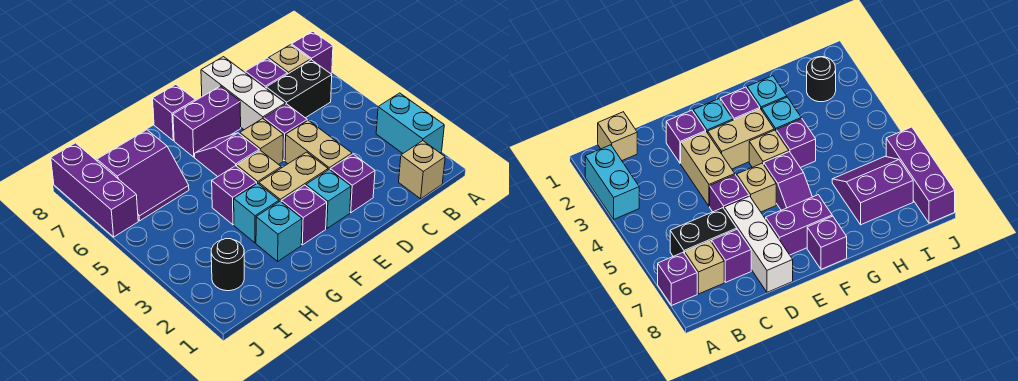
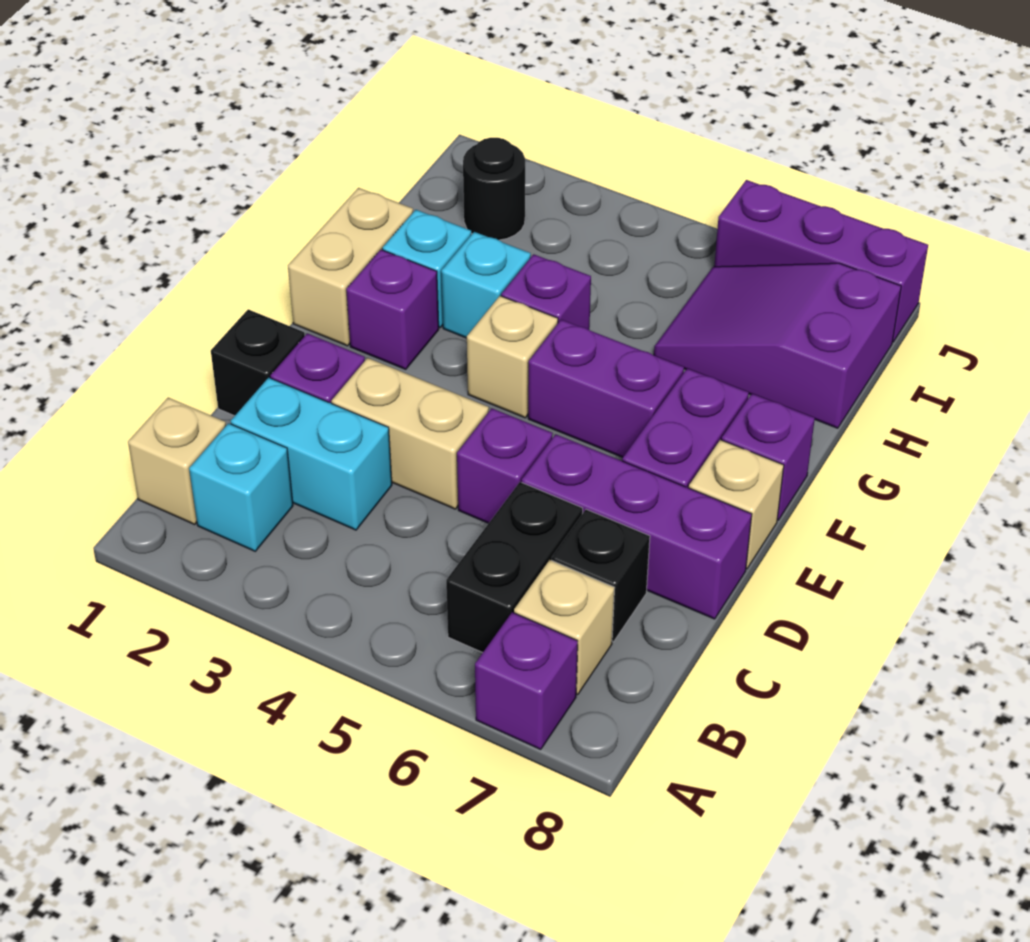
cyan 1x2 brick [376,93,444,153] -> cyan 1x2 brick moved to [231,378,392,530]
purple 1x1 brick [245,58,287,88] -> black 1x1 brick [551,509,650,642]
none -> black 1x1 brick [211,309,305,416]
white 1x3 brick [201,57,285,130] -> purple 1x3 brick [522,434,752,619]
cyan 1x1 brick [306,170,351,229] -> cyan 1x1 brick moved to [189,423,293,551]
tan 1x2 brick [259,152,328,202] -> tan 1x2 brick moved to [288,188,413,346]
tan 1x1 brick [240,119,283,164] -> tan 1x1 brick moved to [689,440,784,569]
purple 1x2 slope [195,133,259,177] -> purple 1x2 brick [528,320,684,457]
purple 2x2 slope [97,130,189,221] -> purple 2x3 slope [654,263,901,428]

